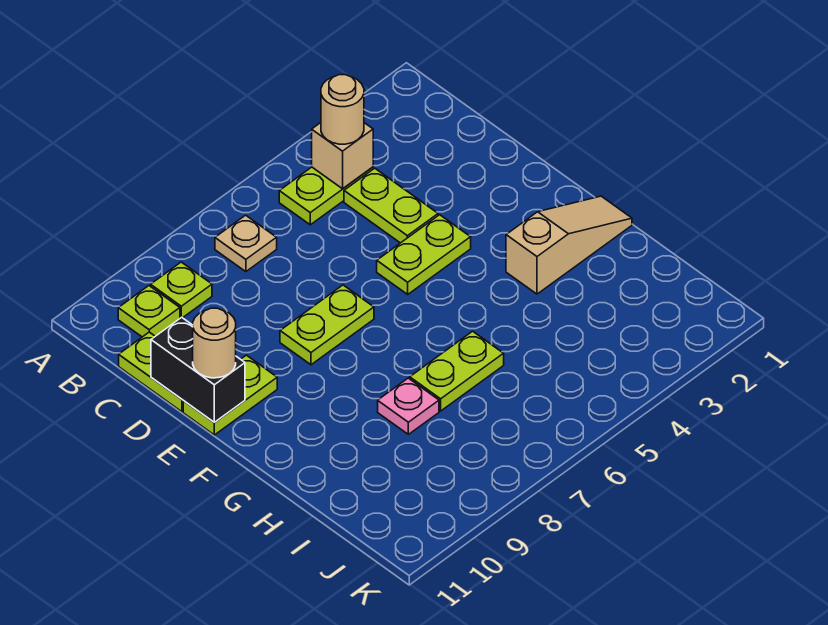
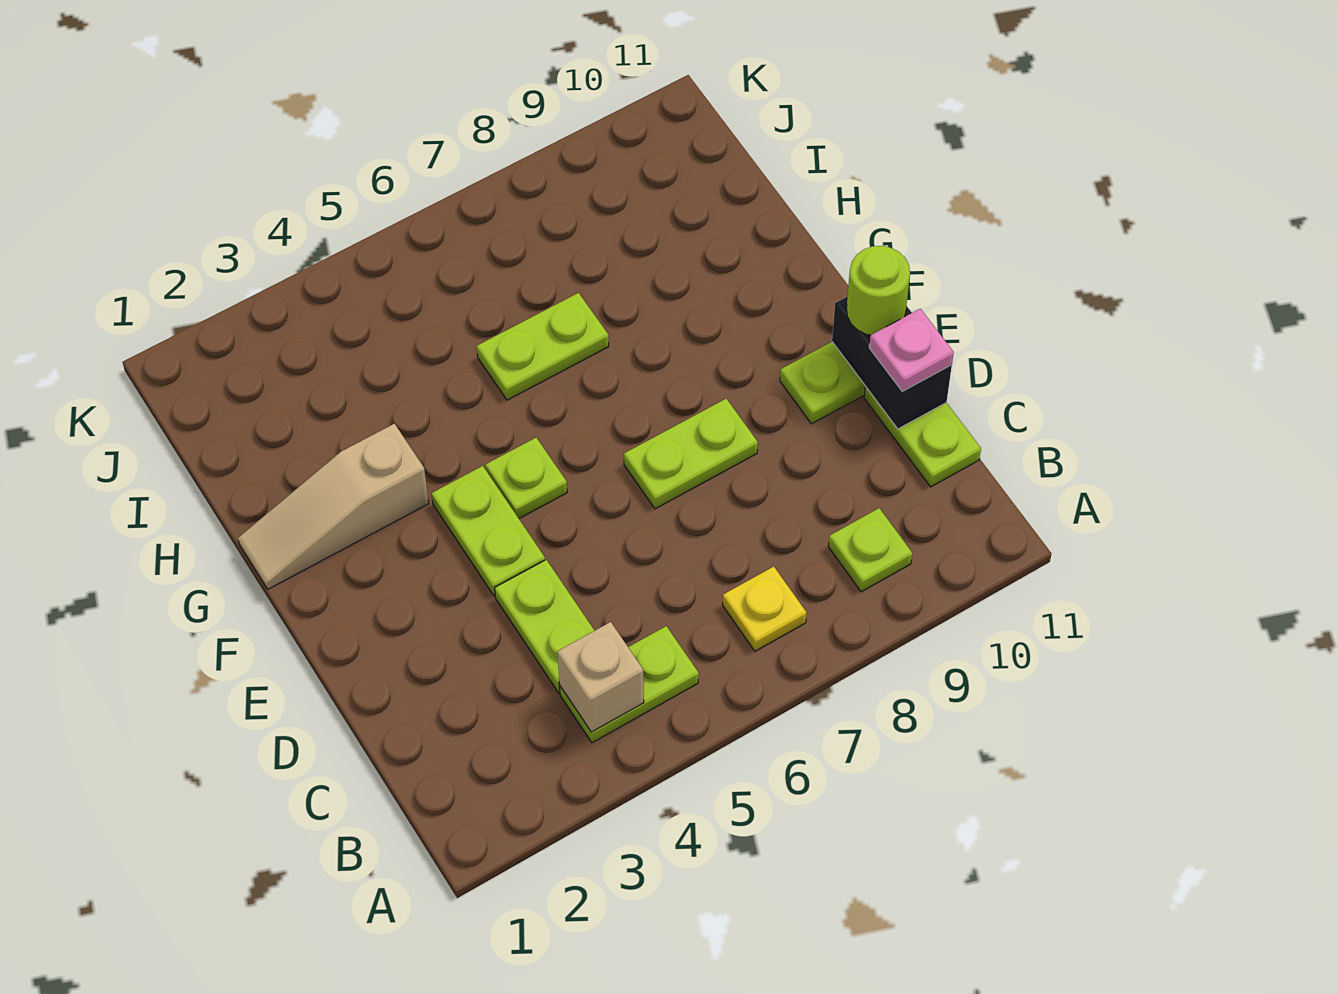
tan 1x1 round brick [321,75,364,144] -> none
tan 1x1 plate [215,215,277,272] -> yellow 1x1 plate [723,567,806,651]
lime 1x1 plate [118,286,180,337] -> lime 1x1 plate moved to [486,438,567,518]
lime 1x2 plate [377,215,471,294] -> lime 1x2 plate turned to [432,466,545,596]
tan 1x1 round brick [193,308,236,378] -> lime 1x1 round brick [847,246,910,335]
pink 1x1 plate [378,378,439,434] -> pink 1x1 plate moved to [869,309,954,391]

